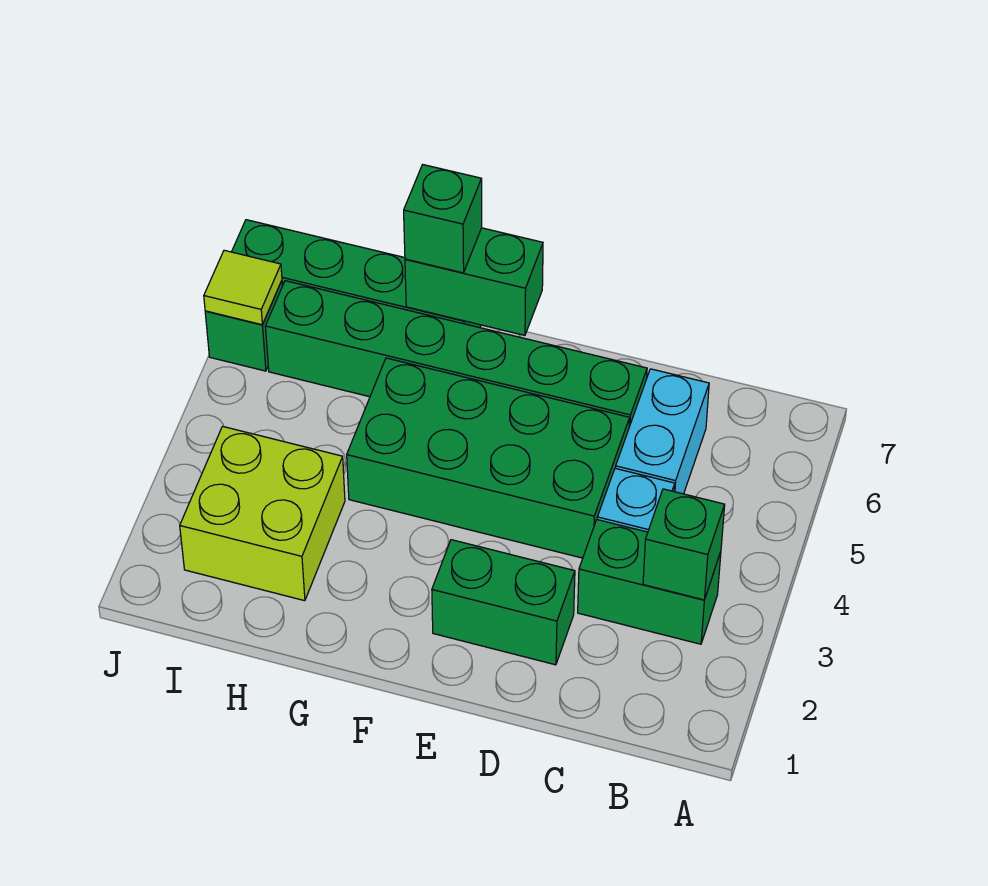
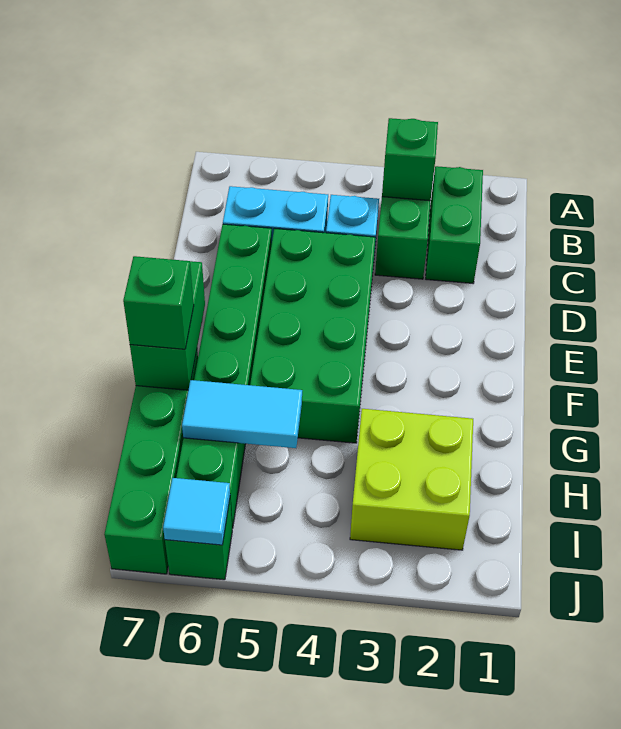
green 1x2 brick [432,540,575,665] -> green 1x2 brick moved to [426,166,483,283]
none -> cyan 1x2 tile [182,380,302,448]
lime 1x1 tile [204,250,282,325] -> cyan 1x1 tile [163,478,230,545]

